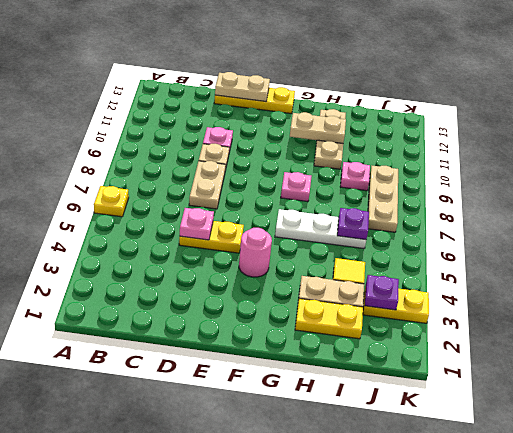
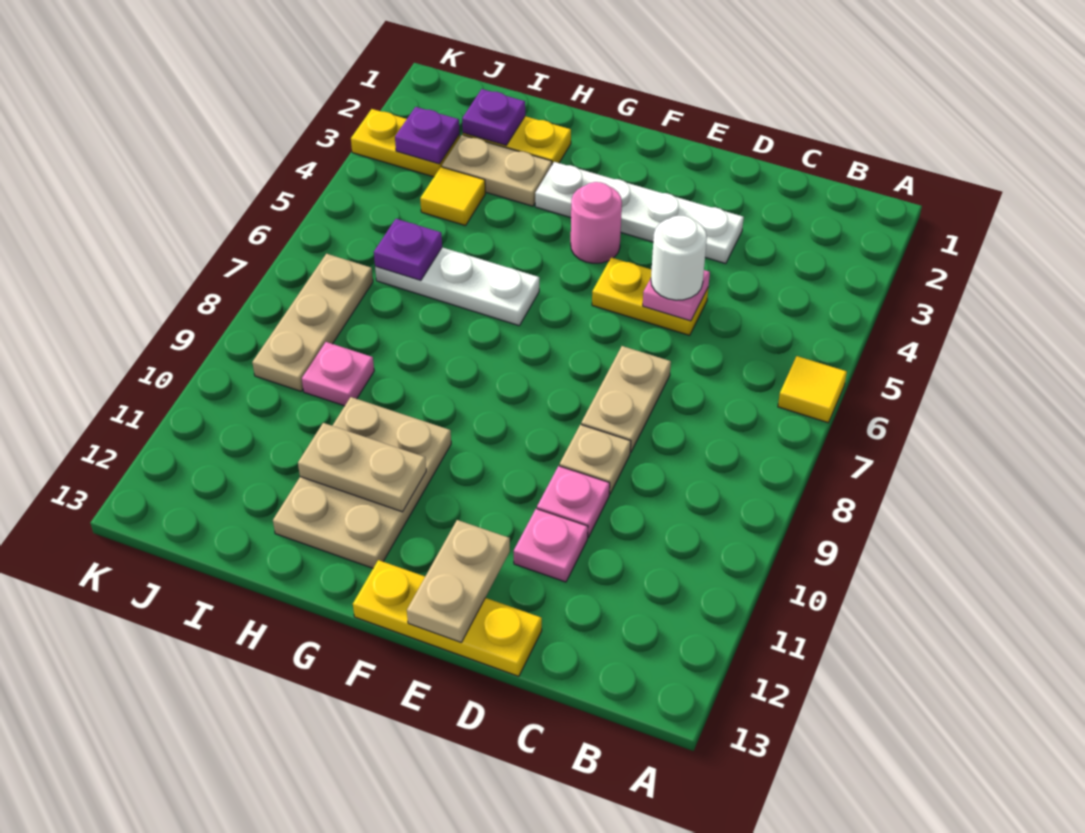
yellow 1x1 plate [94,186,129,217] -> yellow 1x1 tile [778,356,847,423]
none -> white 1x4 plate [535,162,744,263]
none -> white 1x1 round brick [651,216,707,300]
tan 1x2 plate [215,72,270,102] -> tan 1x2 plate turned to [407,520,510,642]
pink 1x1 plate [281,172,312,202] -> pink 1x1 plate moved to [514,509,588,582]
tan 1x3 plate [314,109,346,169] -> tan 2x3 plate [273,397,451,568]
none -> purple 1x1 plate [462,89,525,145]

